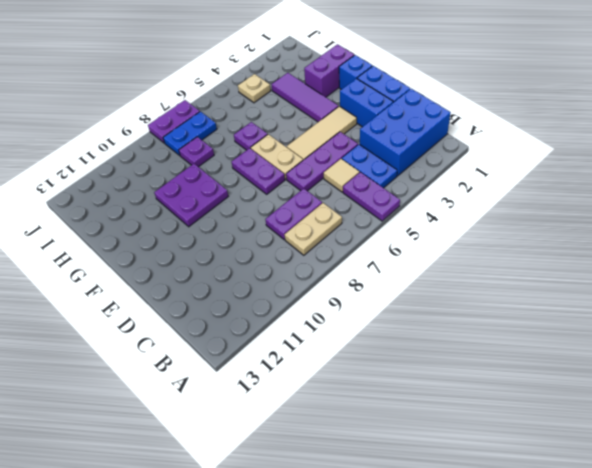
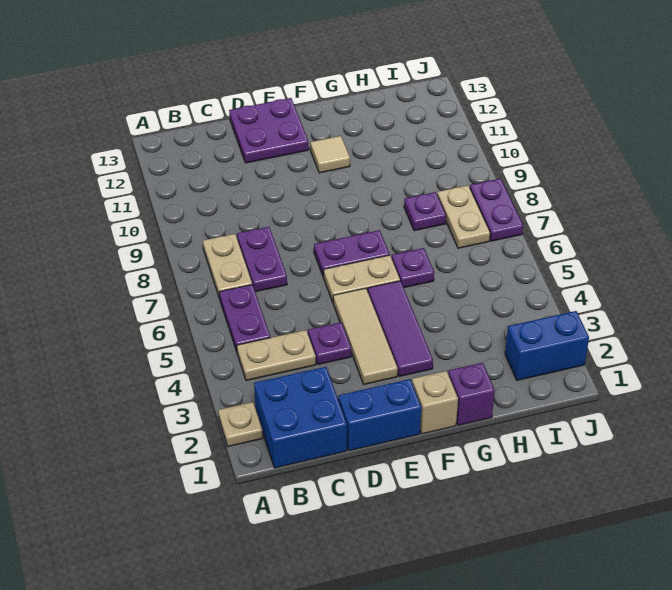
purple 1x2 plate [343,172,400,221] -> purple 1x2 plate turned to [219,285,270,352]
blue 2x3 brick [360,89,451,176] -> blue 2x2 brick [254,367,347,468]
blue 1x2 plate [342,144,397,188] -> tan 1x2 plate [237,330,316,380]
tan 1x1 tile [324,159,359,192] -> tan 1x1 tile moved to [310,136,350,173]
blue 1x2 brick [340,78,393,127] -> blue 1x2 brick moved to [505,311,589,380]
purple 1x3 plate [286,132,358,191] -> purple 1x1 plate [308,322,351,364]
blue 1x1 brick [339,55,372,89] -> tan 1x1 brick [412,371,458,434]
purple 1x3 tile [271,73,338,122] -> purple 1x3 tile turned to [368,281,433,376]
purple 2x2 plate [154,164,228,227] -> purple 2x2 plate moved to [229,98,309,163]
purple 1x2 brick [304,44,354,97] -> purple 1x1 brick [448,363,495,425]
tan 1x1 plate [238,74,271,103] -> tan 1x1 plate moved to [218,402,263,446]
blue 1x2 plate [163,111,217,155] -> tan 1x2 plate [437,185,490,248]

